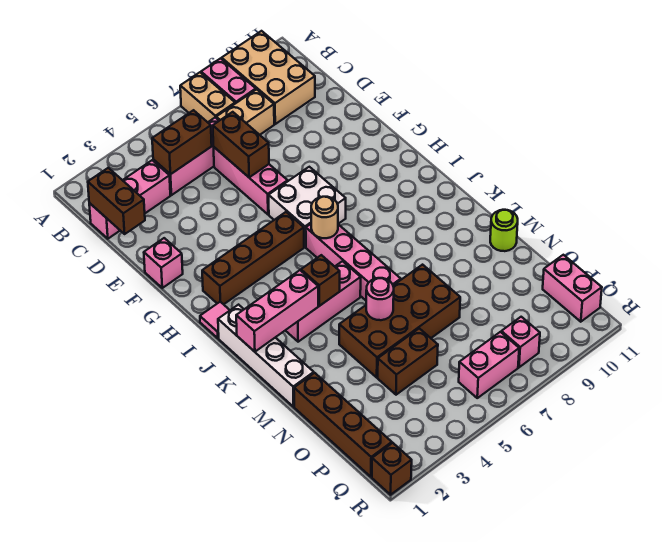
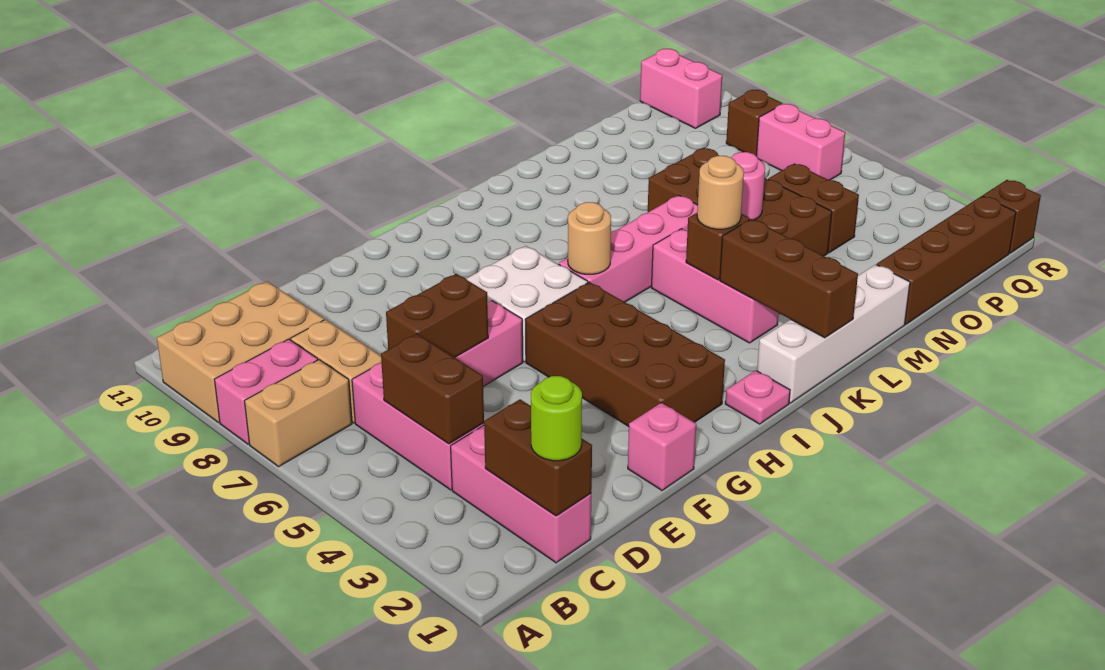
brown 1x2 brick [88,168,145,234] -> brown 1x2 brick turned to [484,399,592,516]
brown 1x4 brick [202,212,304,304] -> brown 2x4 brick [525,282,725,427]
pink 1x1 tile [200,302,230,338] -> pink 1x1 plate [725,370,790,424]
pink 1x3 brick [236,270,318,352] -> brown 1x3 brick [720,219,858,338]
none -> tan 1x1 round brick [697,156,744,229]
lime 1x1 round brick [490,210,518,251] -> lime 1x1 round brick moved to [531,376,582,461]
pink 1x2 brick [543,255,602,322] -> pink 1x2 brick turned to [640,49,722,128]
pink 1x1 brick [501,317,540,367] -> brown 1x1 brick [726,90,782,155]

